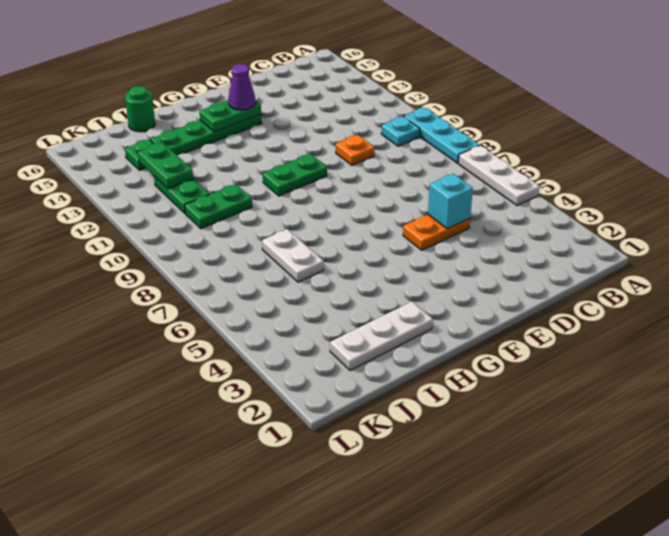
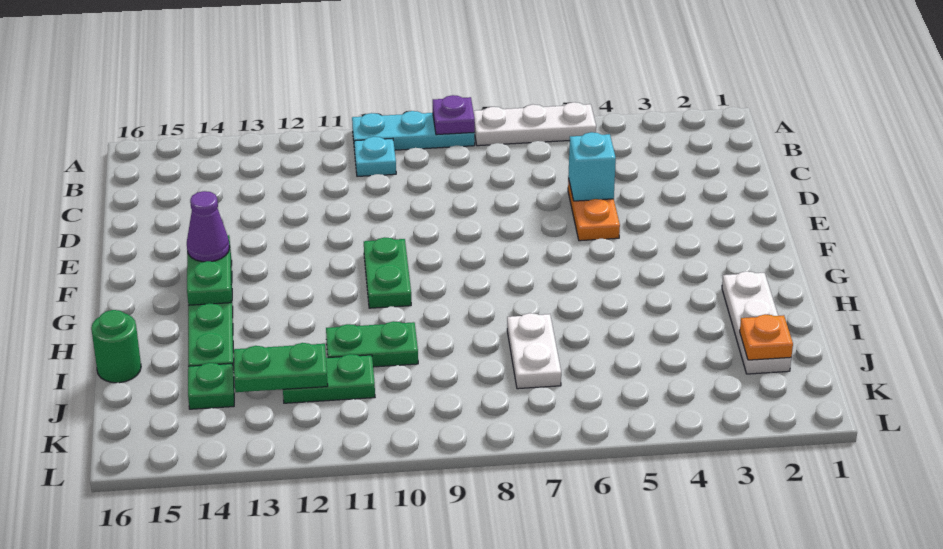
none -> purple 1x1 plate [433,95,475,135]
orange 1x1 plate [336,135,374,166] -> orange 1x1 plate moved to [740,314,793,360]
white 1x2 plate [262,229,324,282] -> white 1x2 plate turned to [507,313,561,389]
green 1x2 plate [185,184,252,229] -> green 1x2 plate turned to [326,321,418,367]

